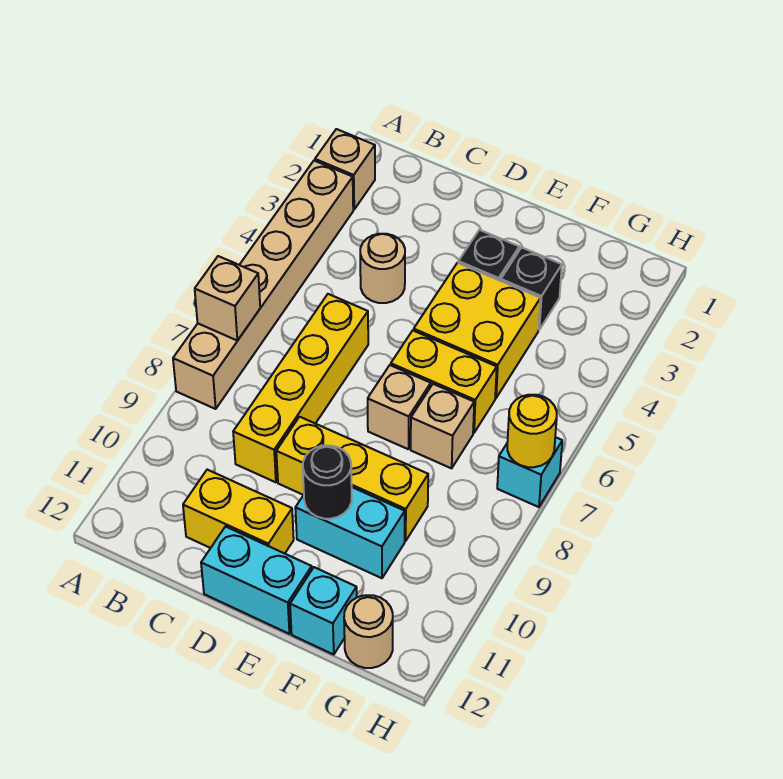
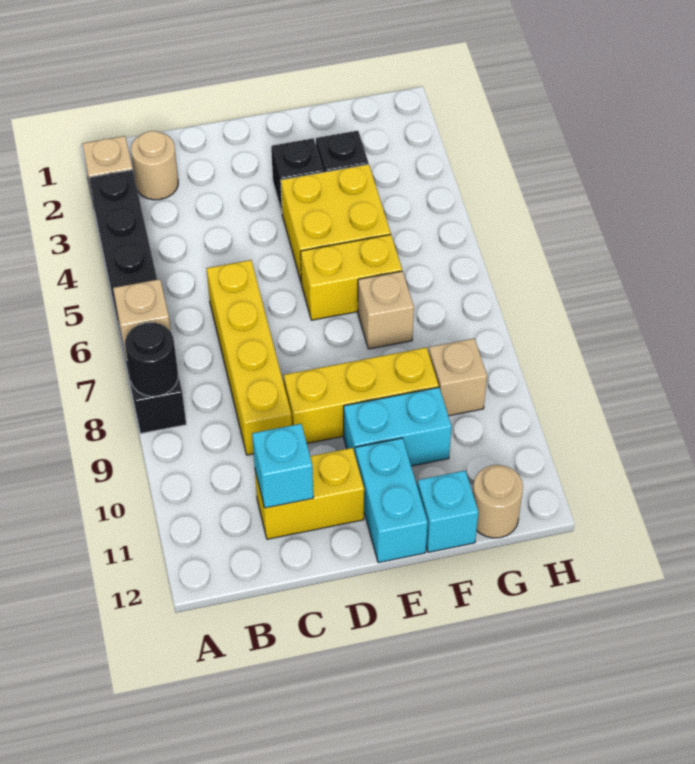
tan 1x6 brick [173,161,353,409] -> black 1x6 brick [89,170,186,434]
tan 1x1 round brick [360,234,405,303] -> tan 1x1 round brick moved to [131,131,178,200]
cyan 1x2 brick [201,527,312,634] -> cyan 1x2 brick turned to [355,438,428,563]
tan 1x1 brick [368,365,431,449] -> tan 1x1 brick moved to [429,339,487,416]
black 1x1 round brick [303,445,352,519] -> black 1x1 round brick moved to [125,322,178,397]
cyan 1x1 brick [497,437,562,507] -> cyan 1x1 brick moved to [252,424,313,508]
yellow 1x1 round brick [507,395,557,467] -> none

